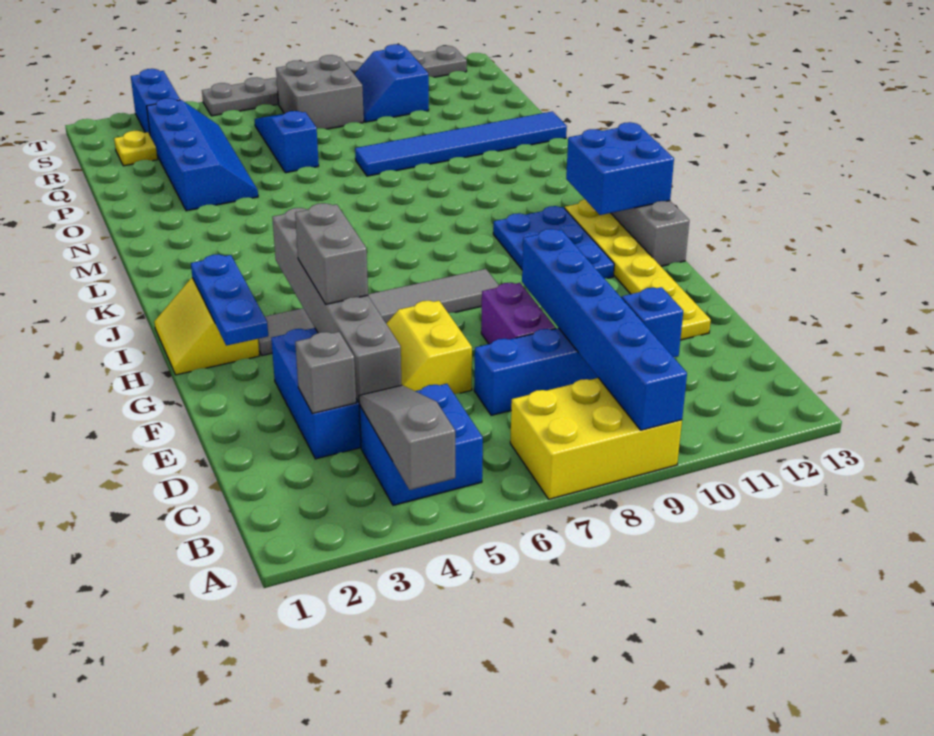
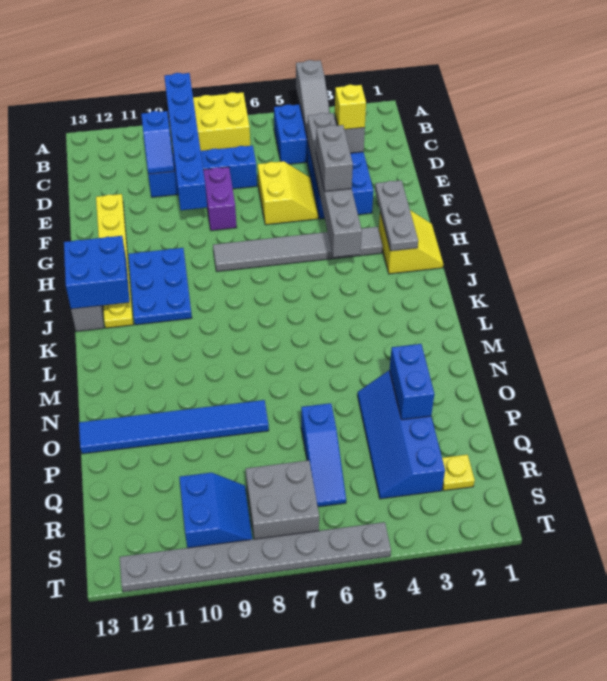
none -> yellow 1x1 brick [335,85,366,130]
blue 1x3 plate [191,254,268,346] -> grey 1x3 plate [375,180,418,251]
blue 1x2 brick [131,69,180,135] -> blue 1x2 brick moved to [390,344,434,420]

